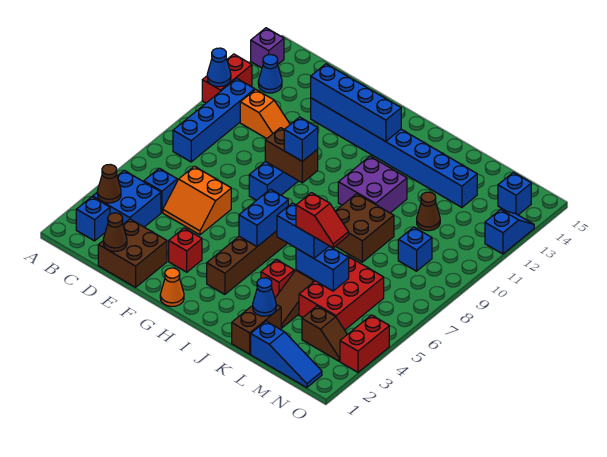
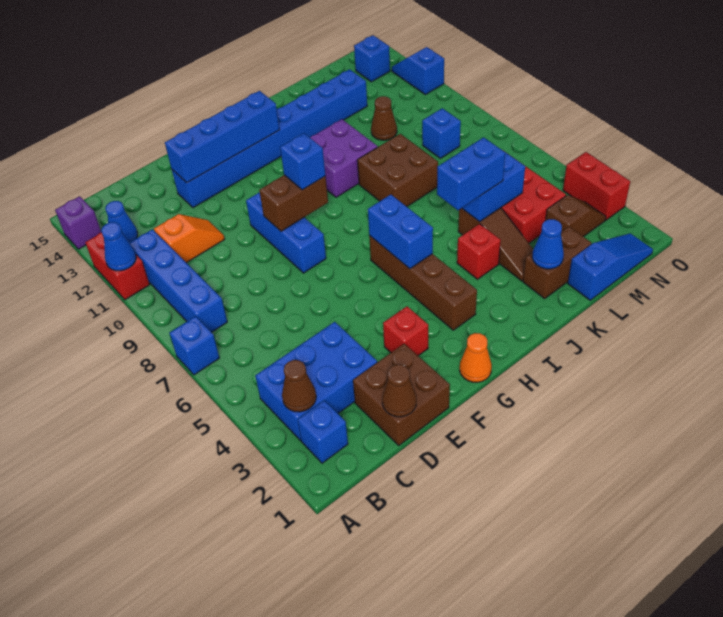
blue 2x2 brick [93,171,161,227] -> blue 2x3 brick [255,322,377,441]
blue 1x1 brick [144,168,177,213] -> blue 1x1 brick moved to [170,316,219,375]
orange 2x2 slope [163,166,231,235] -> none
brown 1x2 brick [232,305,281,354] -> brown 1x2 brick turned to [523,227,591,299]
red 1x2 slope [296,193,349,248] -> none

